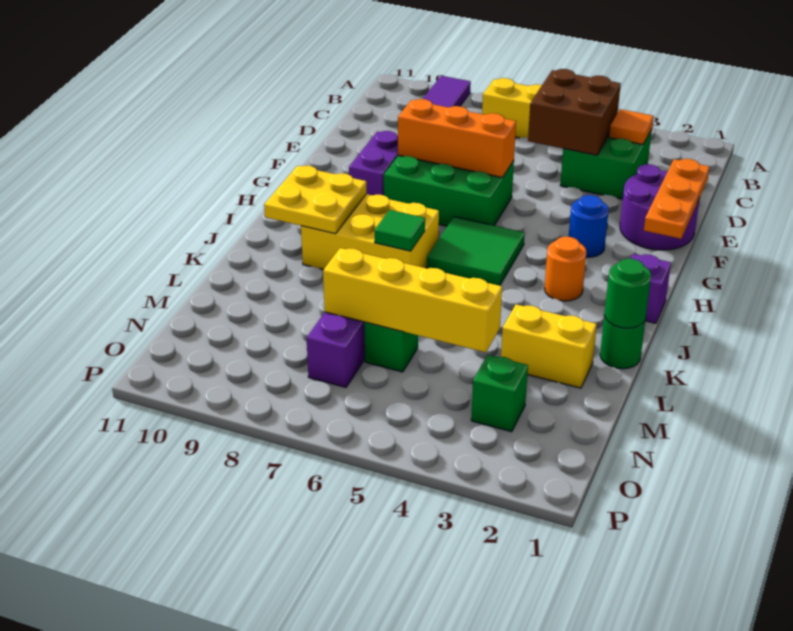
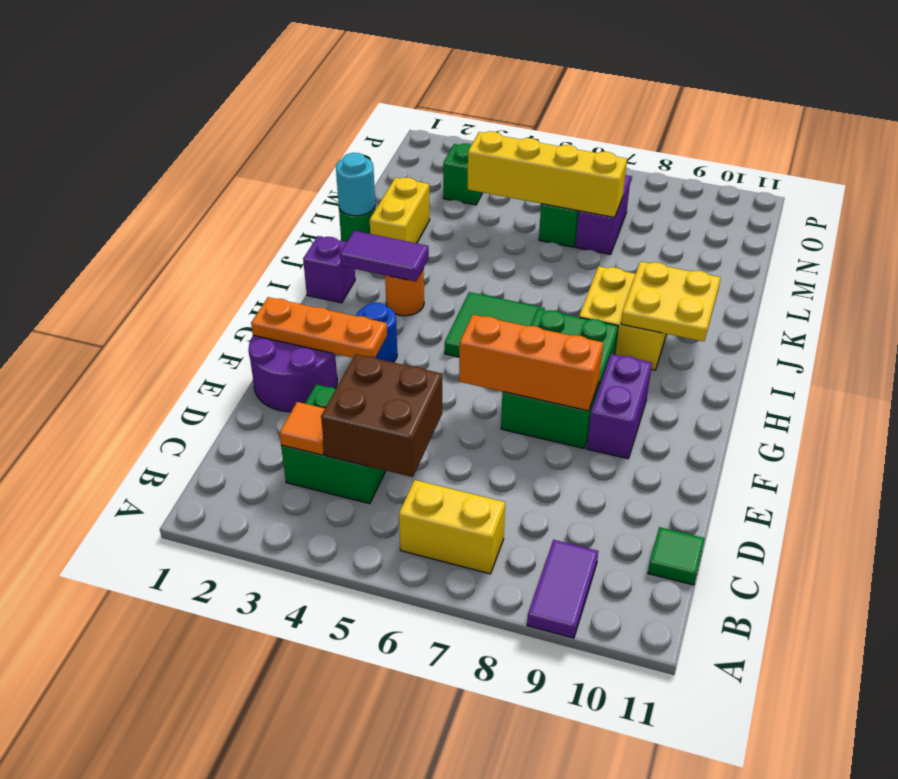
orange 1x3 plate [644,159,710,239] -> orange 1x3 plate turned to [251,297,387,358]
green 2x3 brick [384,155,514,226] -> green 2x3 brick turned to [501,309,618,449]
none -> purple 1x2 tile [340,231,429,282]
yellow 2x3 brick [301,194,439,270] -> yellow 2x2 brick [579,266,666,370]
green 1x1 tile [375,210,425,251] -> green 1x1 tile moved to [648,527,705,585]
green 1x1 round brick [604,259,651,328] -> cyan 1x1 round brick [336,153,375,216]
yellow 1x2 brick [501,304,597,388] -> yellow 1x2 brick turned to [370,177,430,243]

